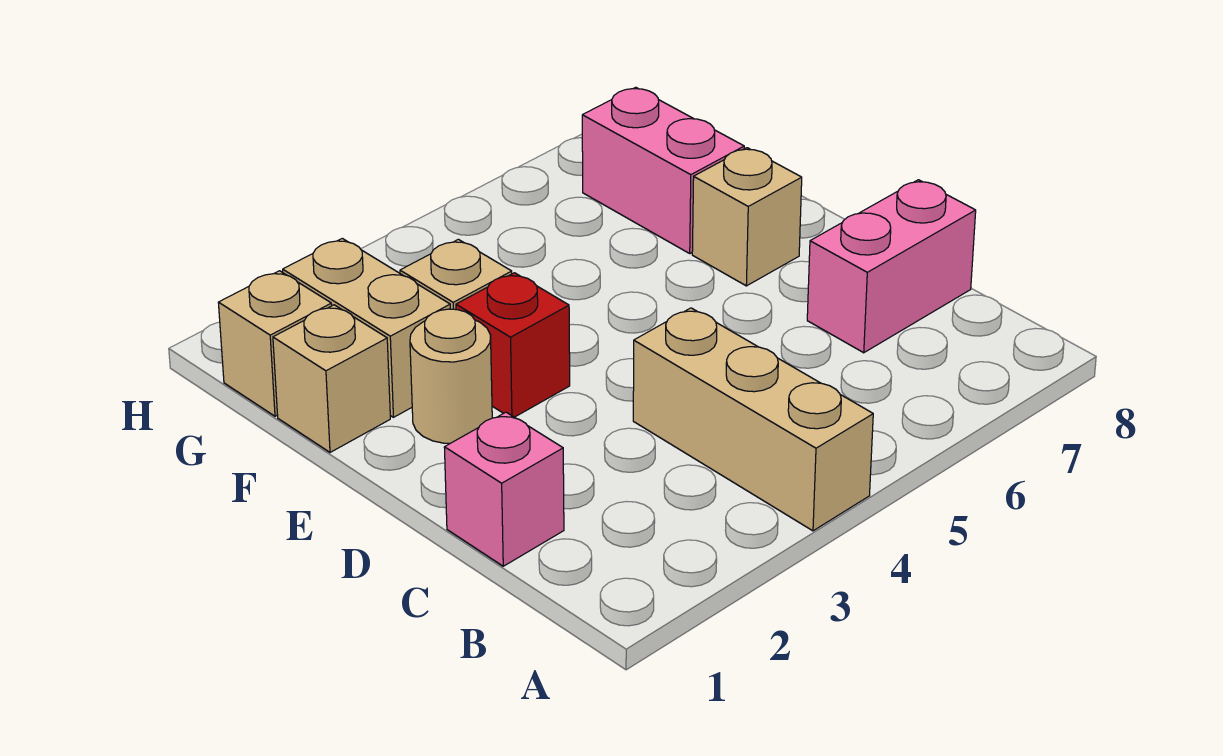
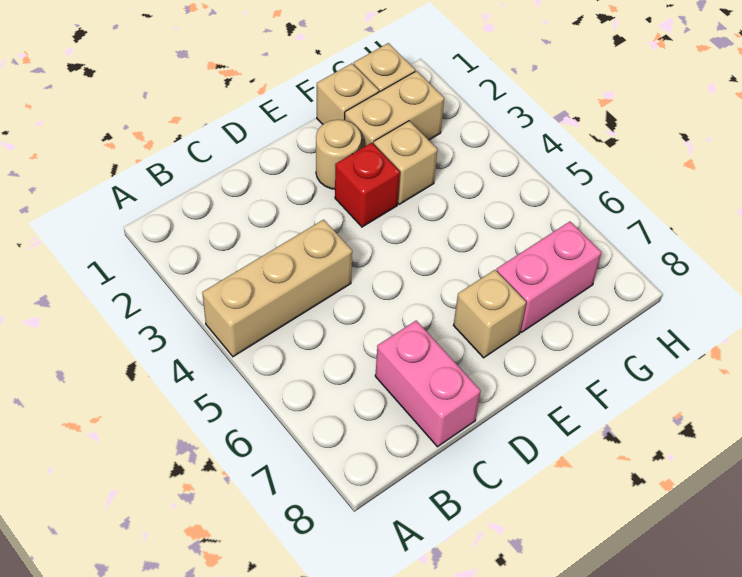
pink 1x1 brick [444,412,564,566] -> none

